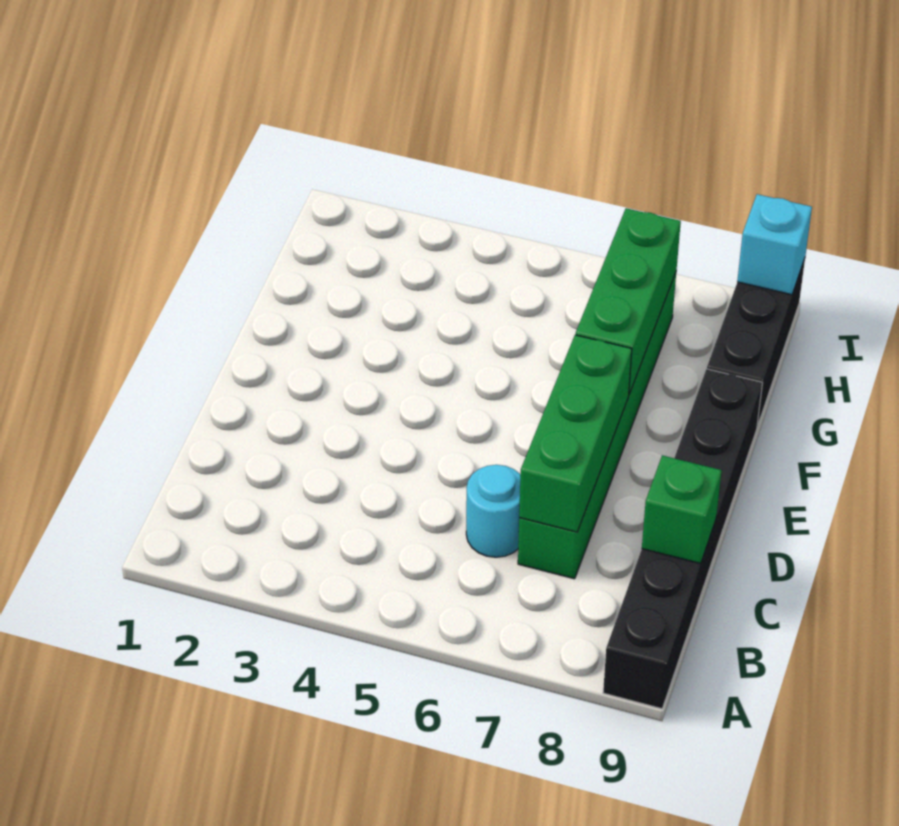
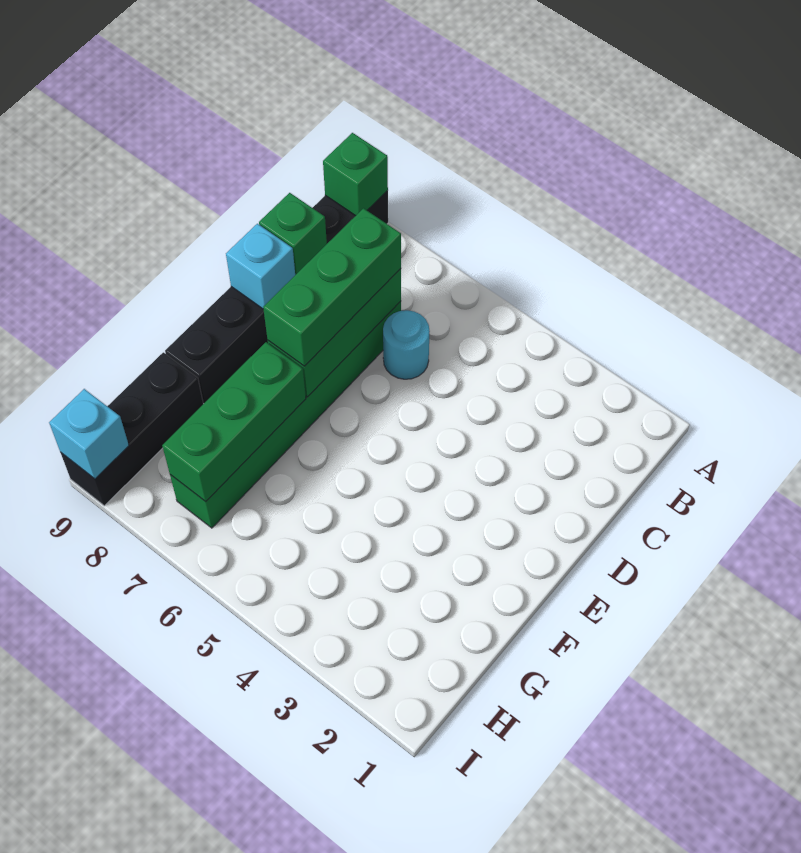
none -> green 1x1 brick [323,133,388,216]
none -> green 1x3 brick [263,208,401,366]
none -> cyan 1x1 brick [226,224,295,309]

